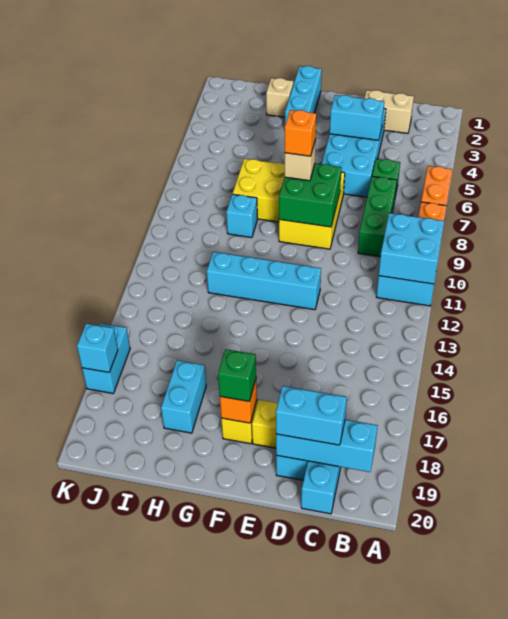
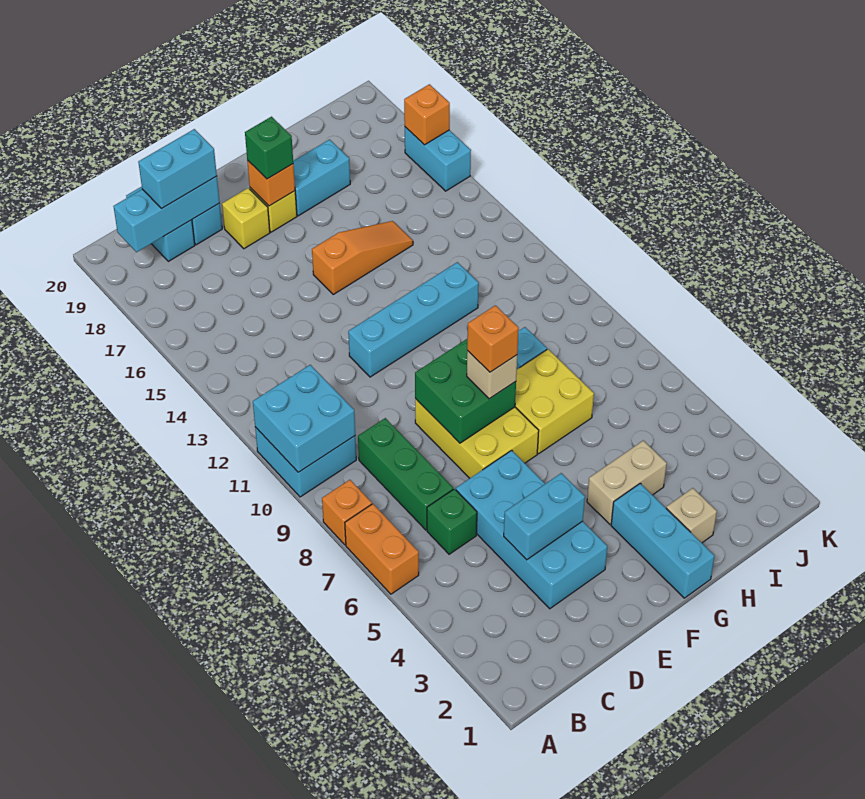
tan 1x2 brick [364,90,414,133] -> tan 1x2 brick moved to [587,441,667,524]
none -> orange 1x3 slope [312,221,413,294]
cyan 1x2 brick [161,360,206,433] -> cyan 1x2 brick turned to [293,140,350,216]
cyan 1x1 brick [77,323,118,372] -> orange 1x1 brick [404,84,450,145]

